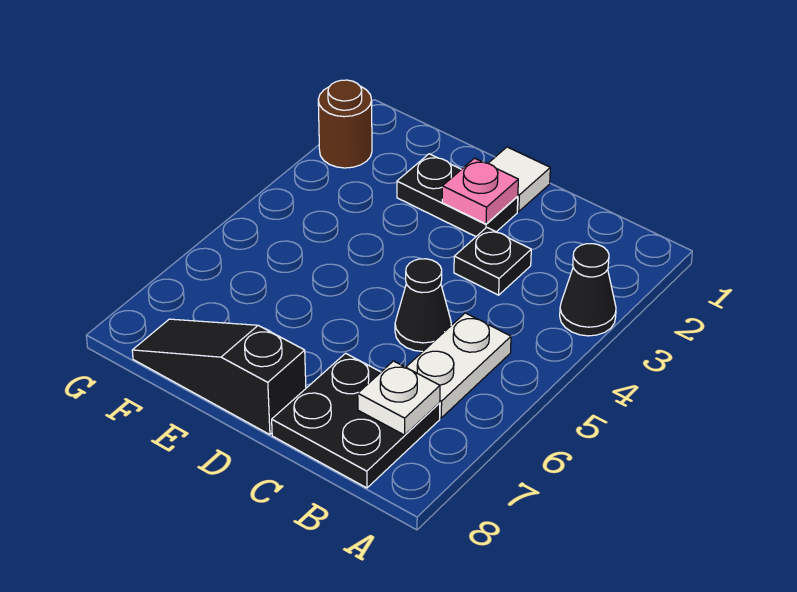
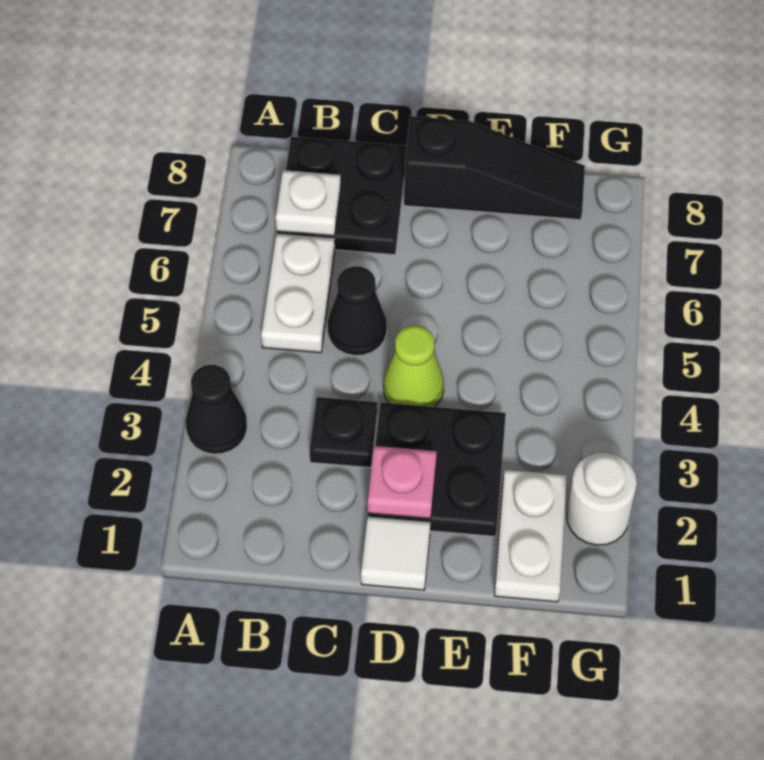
black 1x2 plate [397,154,518,236] -> black 2x2 plate [368,402,506,536]
none -> lime 1x1 cone [384,325,444,407]
none -> white 1x2 plate [495,470,567,602]
brown 1x1 round brick [318,80,372,168] -> white 1x1 round brick [567,452,637,545]

